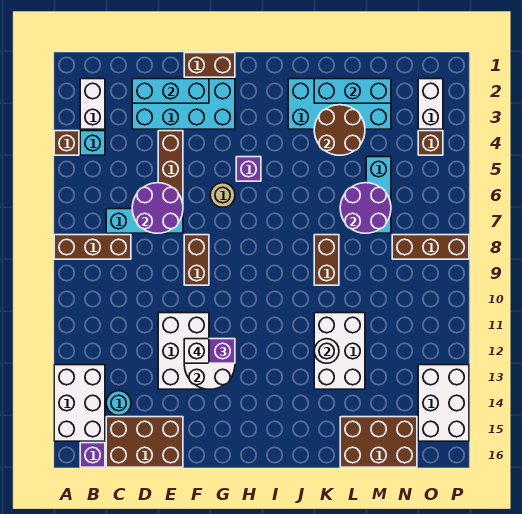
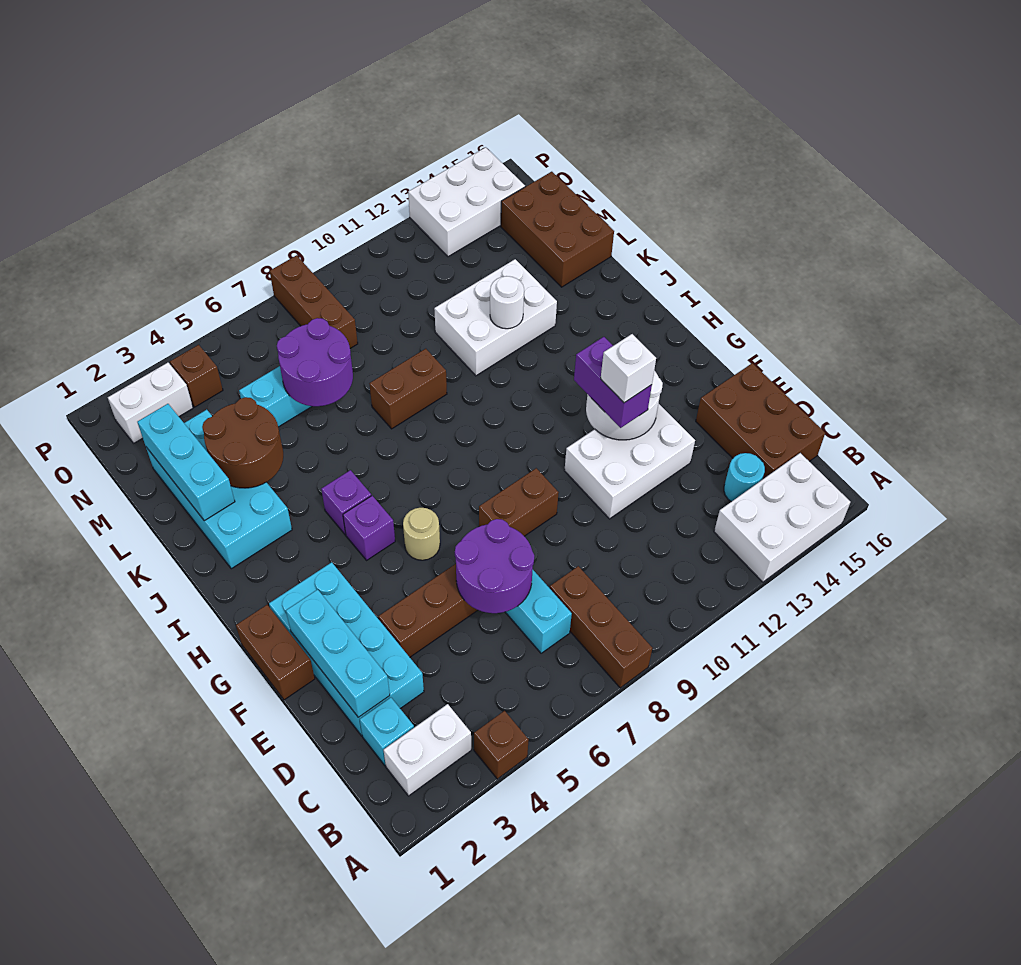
cyan 1x1 brick [80,131,105,155] -> cyan 1x1 brick moved to [360,697,414,765]
purple 1x1 brick [80,443,105,467] -> purple 1x1 brick moved to [321,470,371,535]

